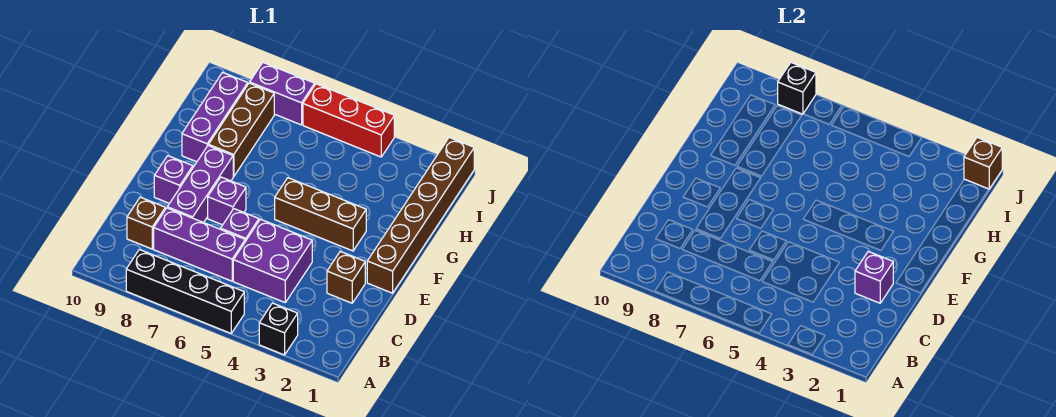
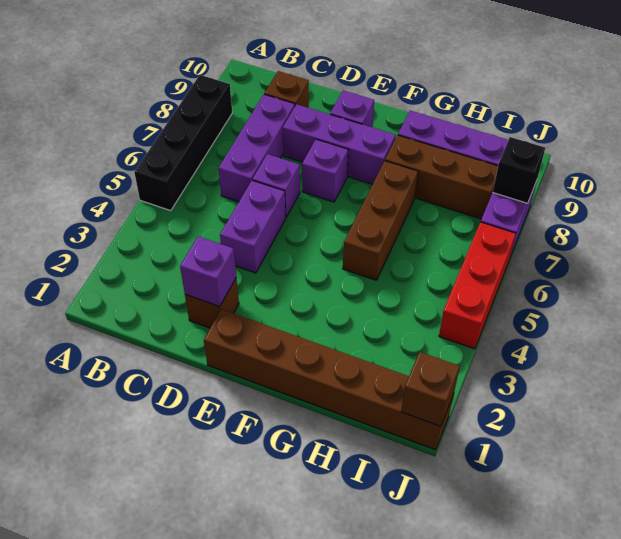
black 1x1 brick [259,303,298,355] -> none
purple 2x2 brick [233,219,312,302] -> purple 1x2 brick [220,180,286,273]
brown 1x3 brick [275,178,366,251] -> brown 1x3 brick moved to [343,161,418,280]

